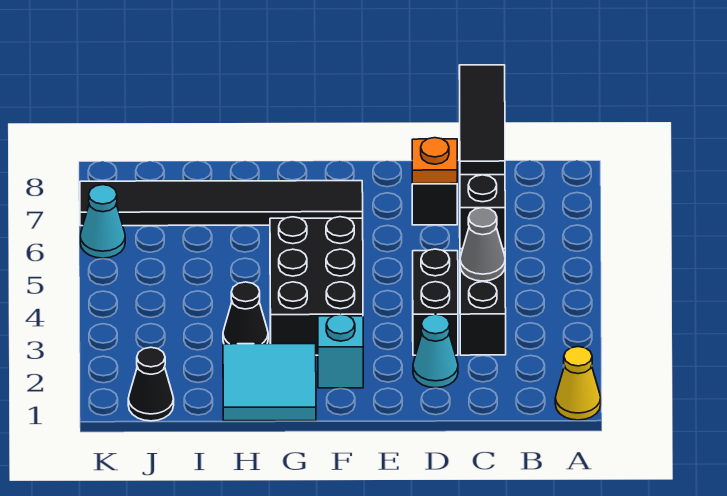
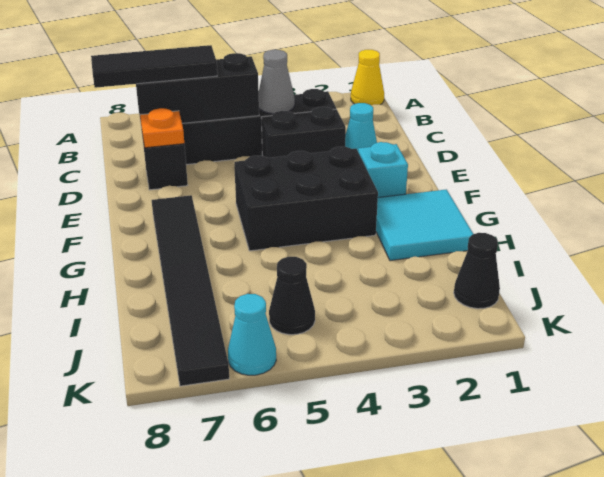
black 1x1 cone [223,282,268,344] -> black 1x1 cone moved to [269,257,315,335]

